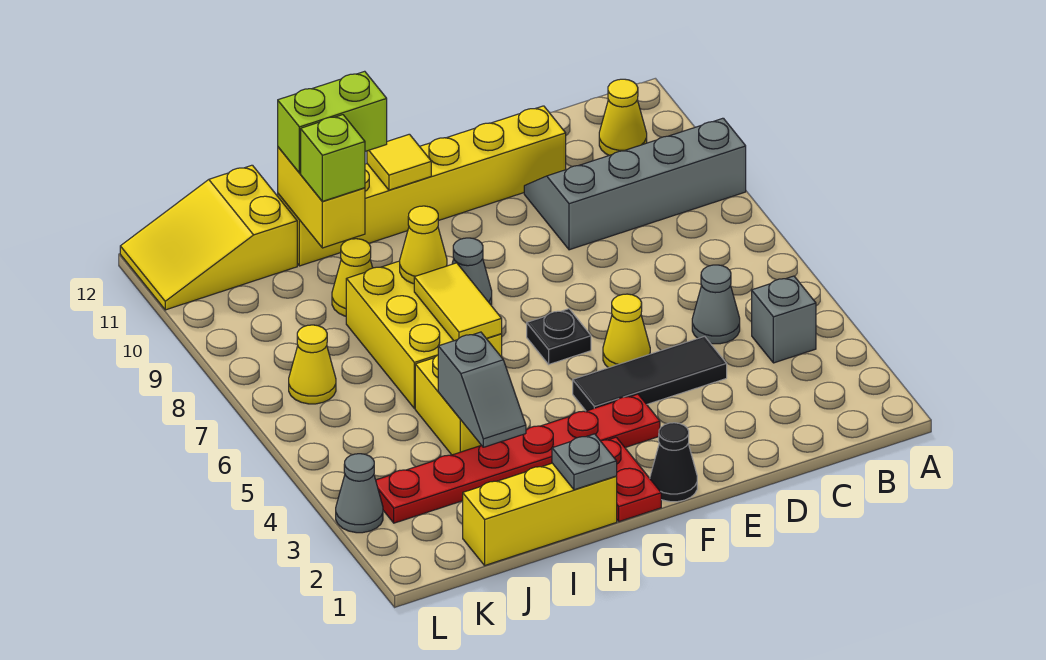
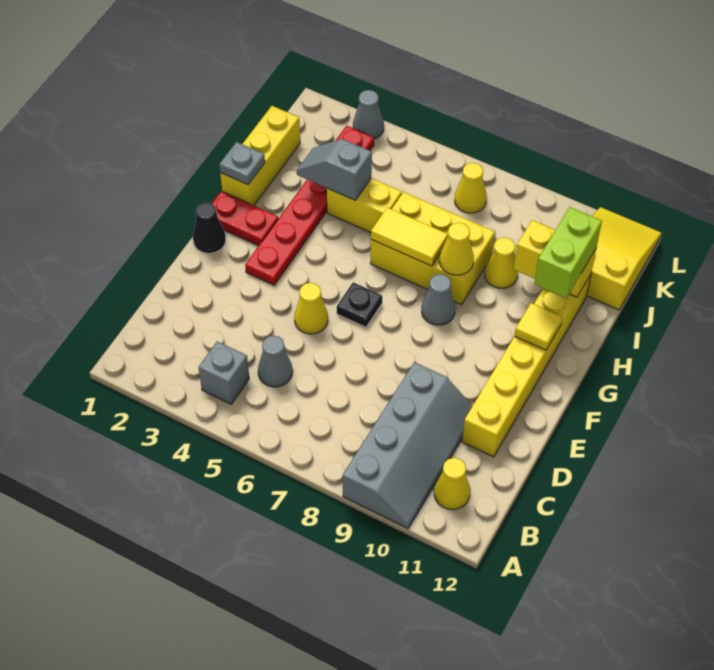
black 1x3 tile [573,336,727,411] -> none
lime 1x1 brick [301,115,365,201] -> none

